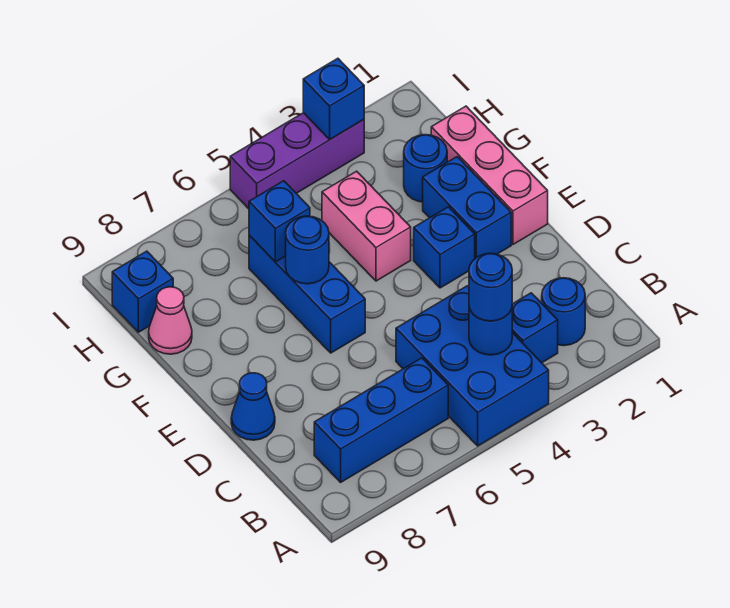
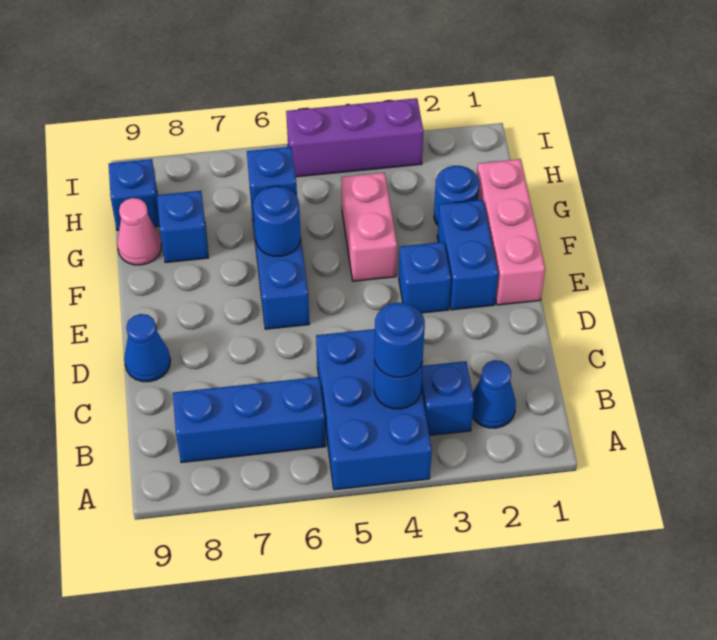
blue 1x1 round brick [542,278,585,346] -> blue 1x1 cone [472,360,516,428]
blue 1x1 brick [303,58,364,139] -> blue 1x1 brick moved to [157,191,209,263]

